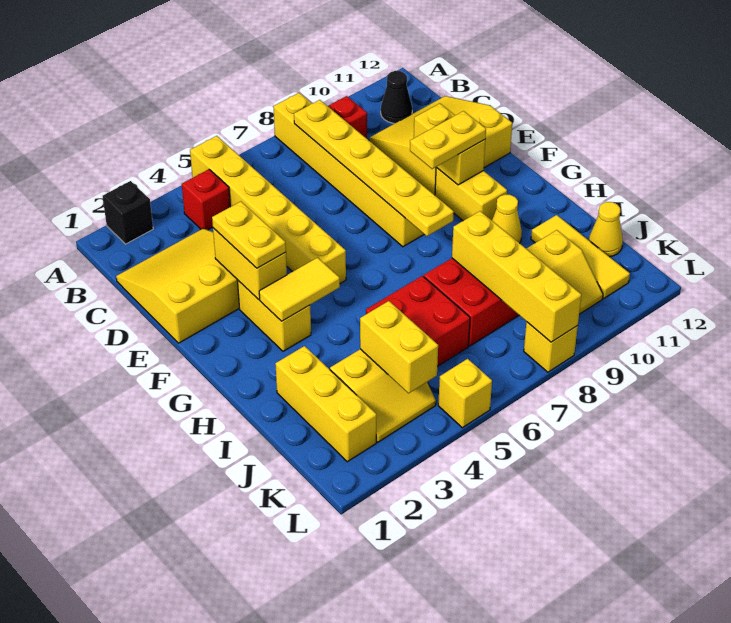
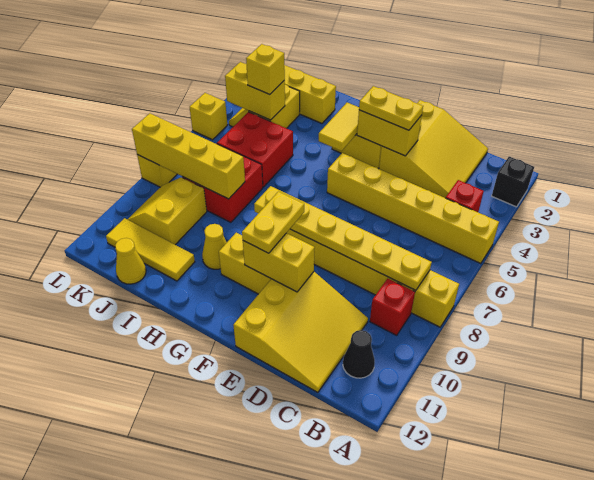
none -> yellow 1x1 brick [246,44,285,95]

